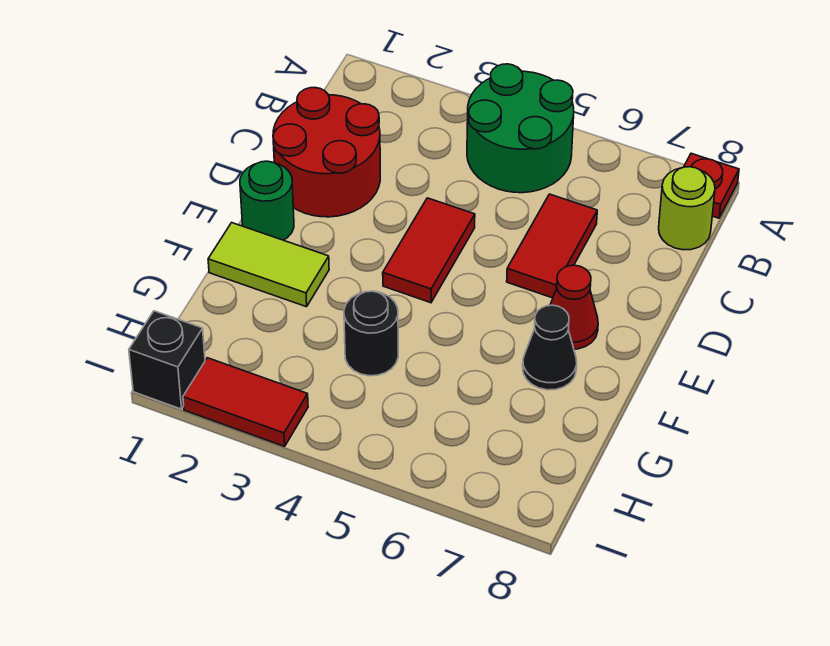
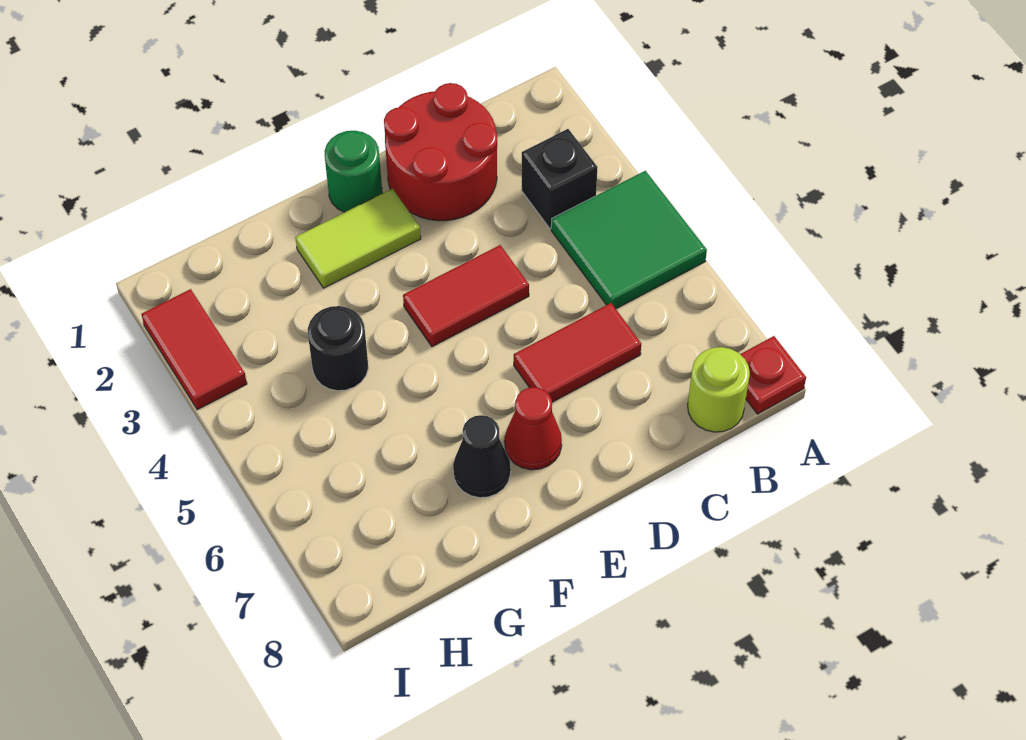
green 2x2 round brick [467,64,574,193] -> green 2x2 tile [551,171,707,309]
lime 1x2 tile [208,223,329,307] -> lime 1x2 tile turned to [295,189,421,288]
black 1x1 brick [129,311,205,409] -> black 1x1 brick moved to [522,129,598,229]

